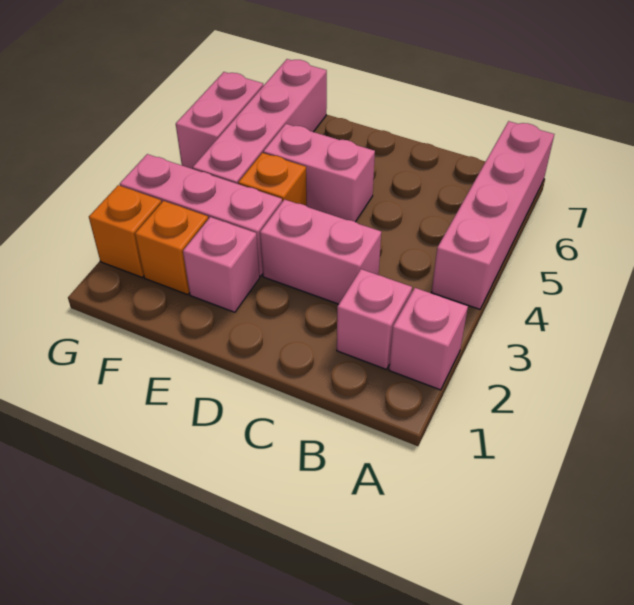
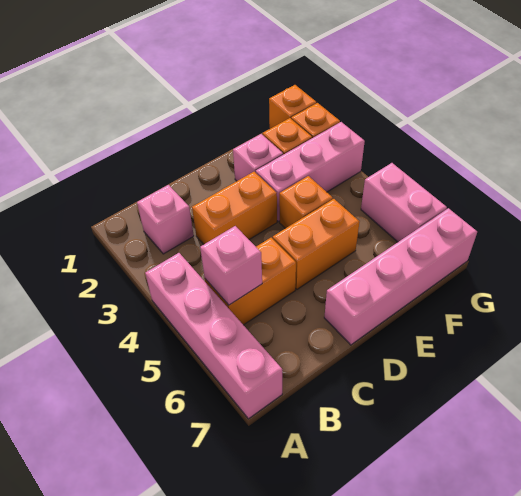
pink 1x1 brick [389,288,468,390] -> pink 1x1 brick moved to [200,226,262,305]
none -> orange 1x2 brick [205,238,296,325]
pink 1x2 brick [260,200,381,304] -> orange 1x2 brick [192,172,277,244]
pink 1x2 brick [263,124,375,222] -> orange 1x2 brick [273,199,359,289]
pink 1x4 brick [193,59,327,184] -> pink 1x4 brick turned to [324,208,477,345]
none -> orange 1x1 brick [269,85,316,129]

